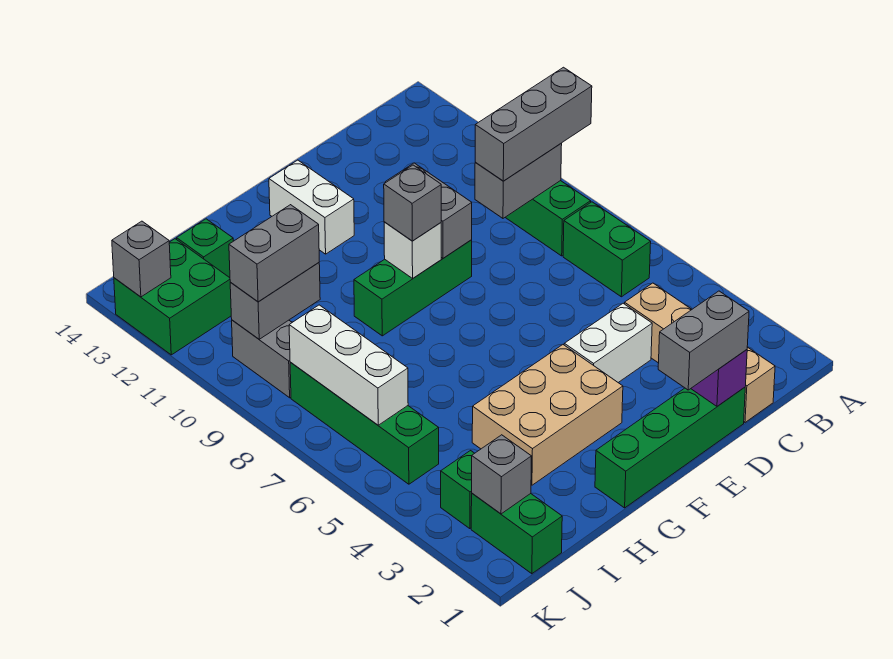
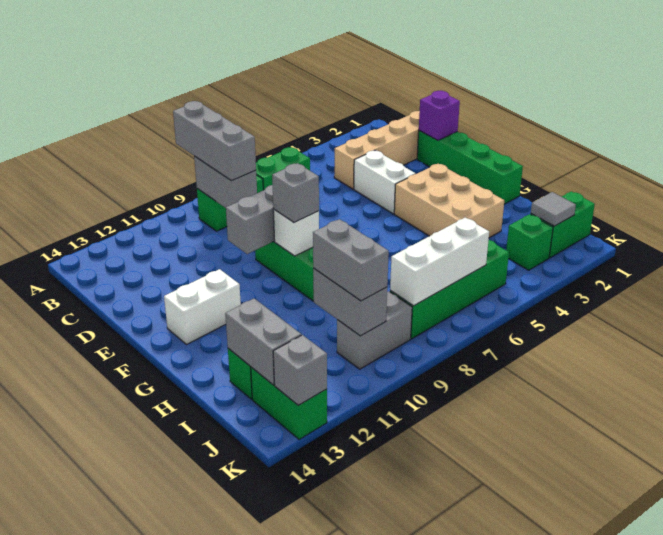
grey 1x2 brick [658,291,749,390] -> grey 1x2 brick moved to [225,298,301,385]
grey 1x1 brick [472,435,531,514] -> grey 1x1 tile [531,192,576,226]
green 2x2 brick [114,239,231,355] -> green 1x2 brick [251,367,327,439]

